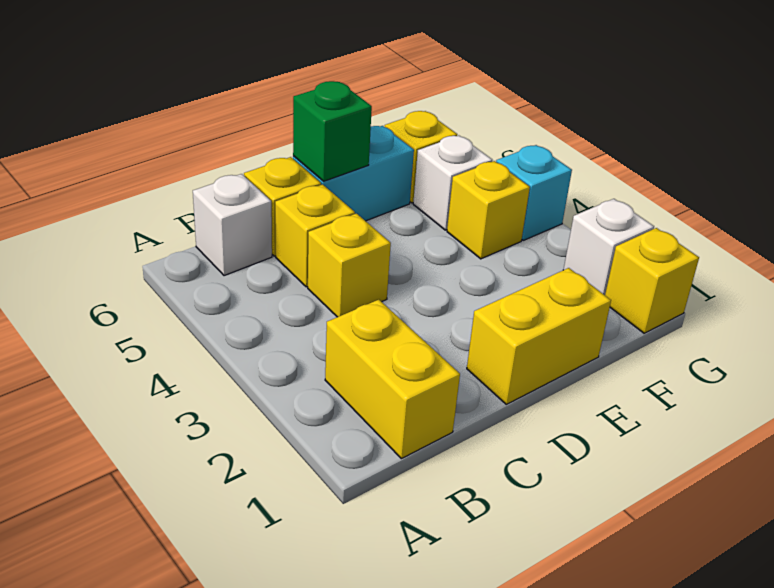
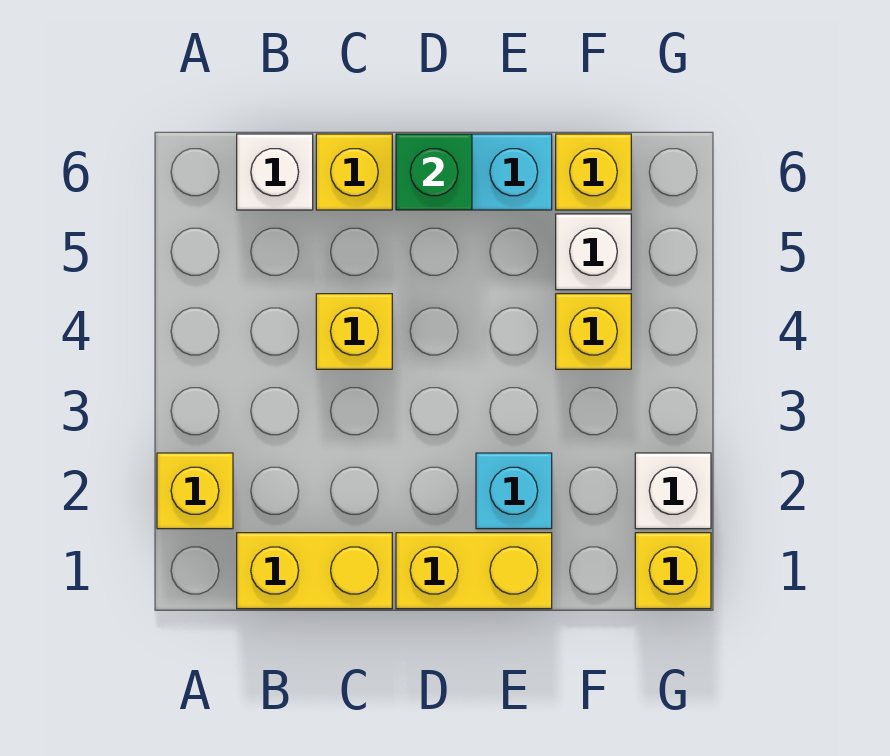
yellow 1x2 brick [325,300,460,459] -> yellow 1x2 brick turned to [237,533,392,609]
yellow 1x1 brick [275,184,355,287] -> yellow 1x1 brick moved to [157,453,233,529]
cyan 1x1 brick [496,145,572,240] -> cyan 1x1 brick moved to [476,453,552,529]

